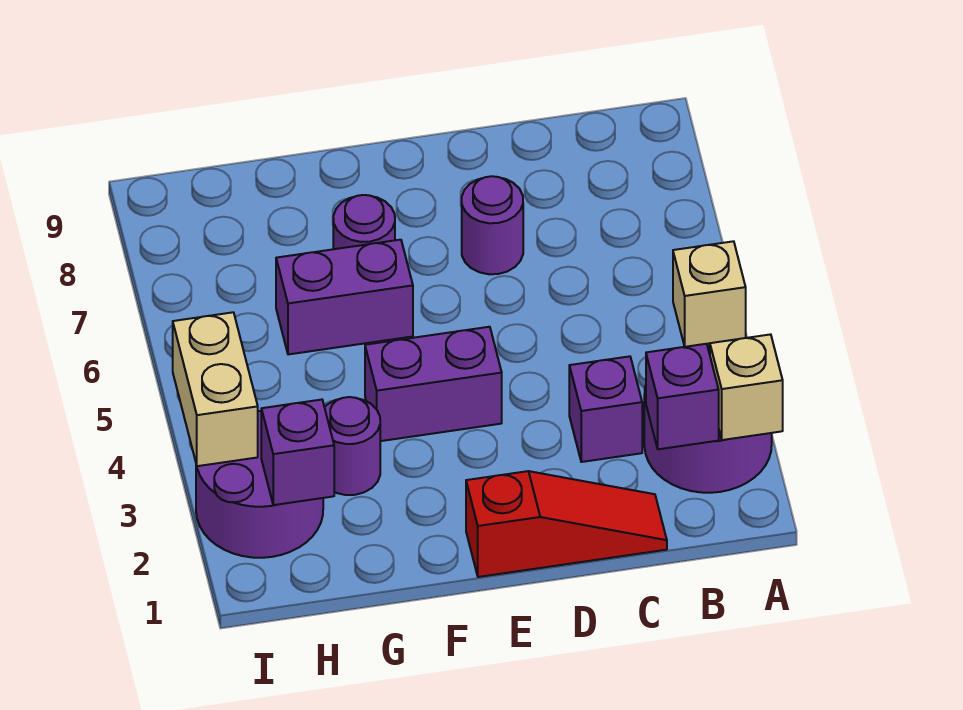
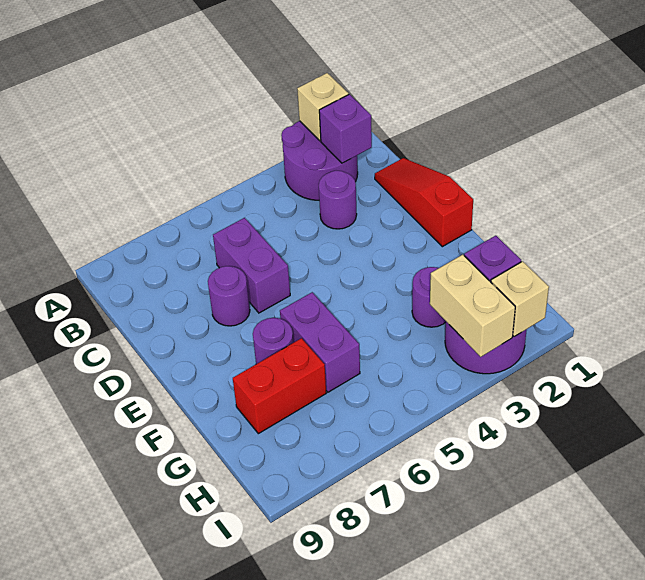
tan 1x1 brick [673,241,746,347] -> tan 1x1 brick moved to [491,261,549,337]
purple 1x1 brick [569,356,642,462] -> purple 1x1 round brick [319,171,357,229]
purple 1x2 brick [365,327,502,441] -> purple 1x2 brick moved to [213,218,290,313]
none -> red 1x2 brick [233,338,326,434]
tan 1x2 brick [173,312,258,466] -> tan 1x2 brick turned to [430,255,515,357]

